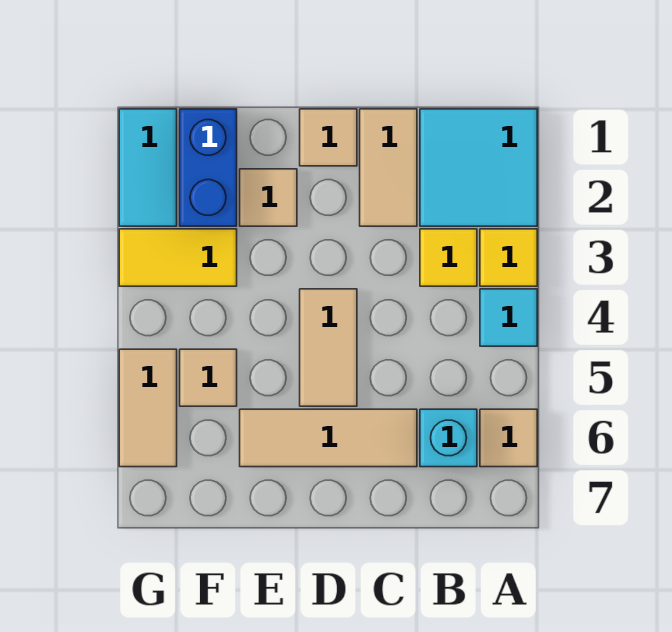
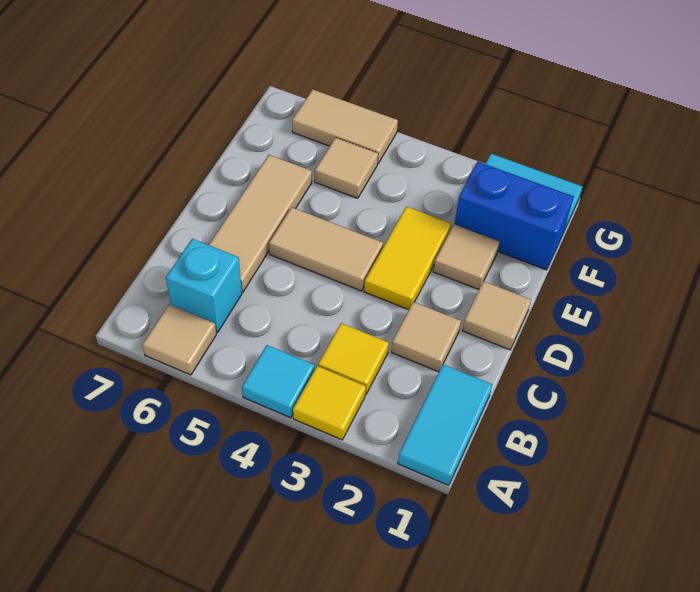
cyan 2x2 tile [420,109,537,226] -> cyan 1x2 tile [398,365,492,486]
tan 1x2 tile [360,109,417,226] -> tan 1x1 tile [391,302,461,372]
yellow 1x2 tile [119,229,237,286] -> yellow 1x2 tile moved to [364,206,451,310]

